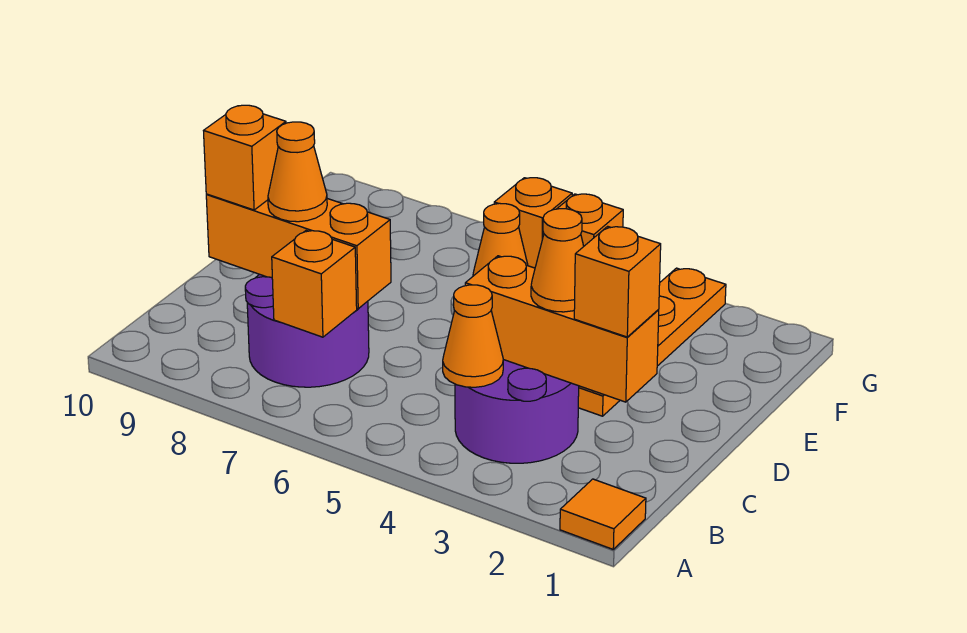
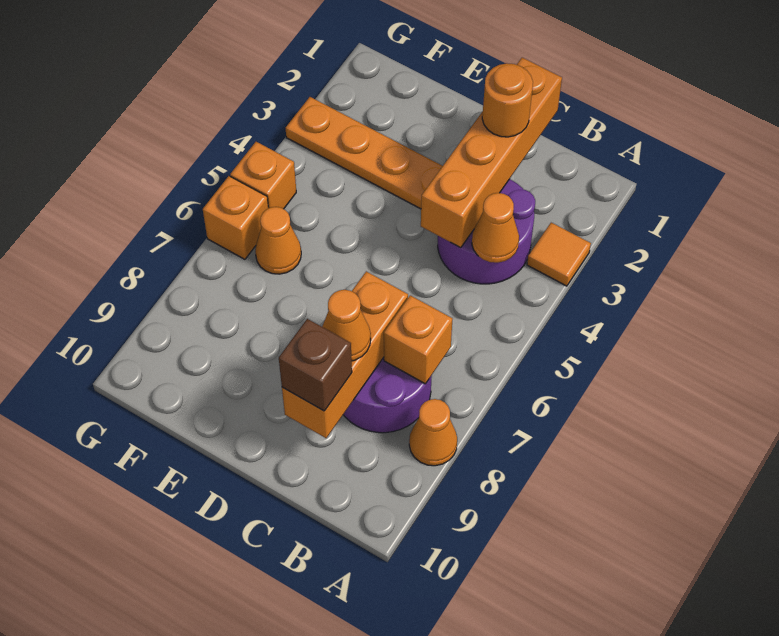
orange 1x1 tile [560,479,646,549] -> orange 1x1 tile moved to [527,223,591,286]
orange 1x3 brick [465,256,659,402] -> orange 1x4 brick [421,58,562,248]
orange 1x1 brick [574,226,661,337] -> orange 1x1 round brick [482,63,533,137]
orange 1x1 cone [531,209,584,312] -> orange 1x1 cone moved to [409,399,457,466]
orange 1x1 brick [204,105,286,210] -> brown 1x1 brick [279,319,352,411]

